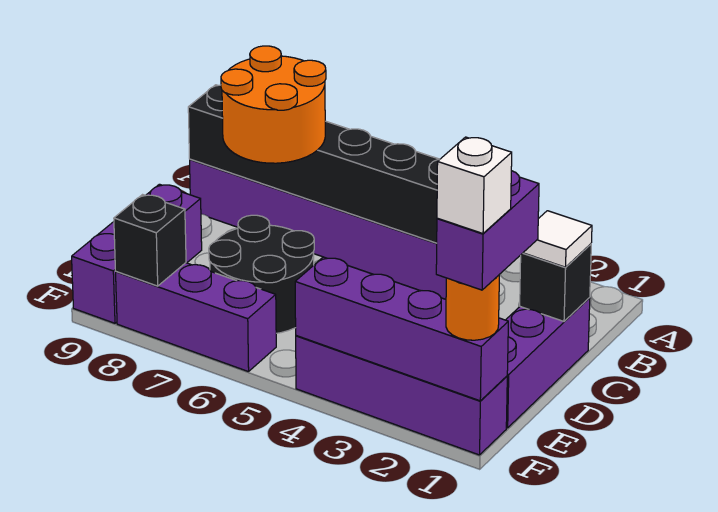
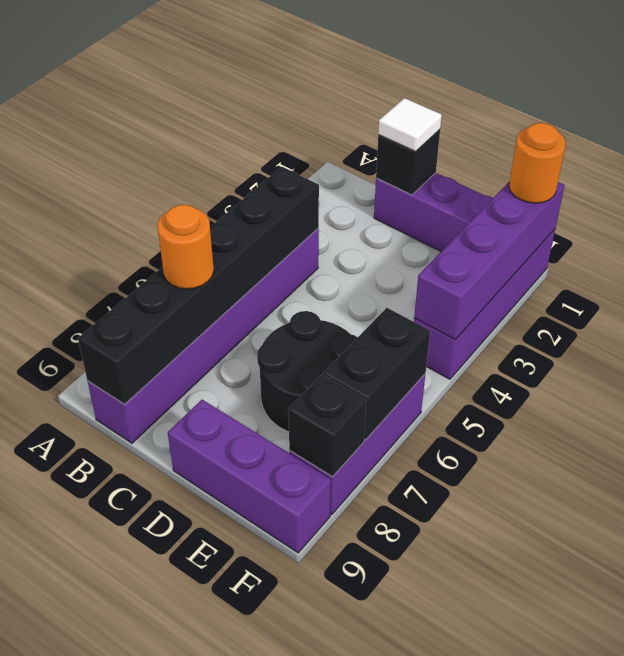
orange 2x2 round brick [221,46,326,163] -> orange 1x1 round brick [157,205,214,289]
purple 1x2 brick [436,171,539,290] -> none
white 1x1 brick [437,137,512,234] -> none
none -> black 1x2 brick [323,308,430,440]

